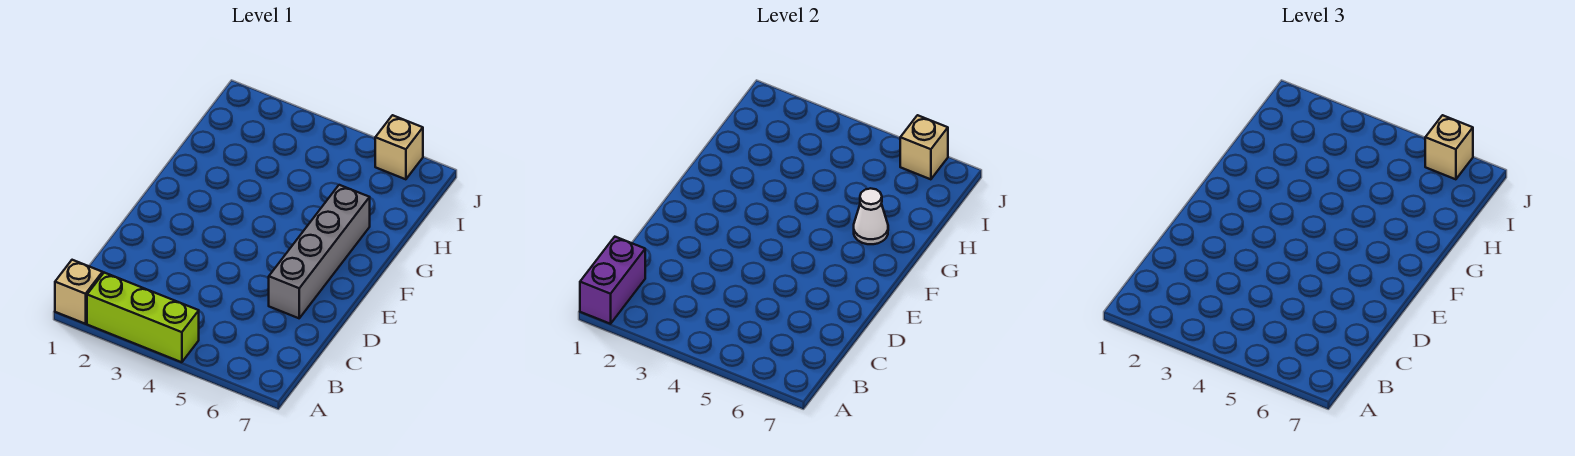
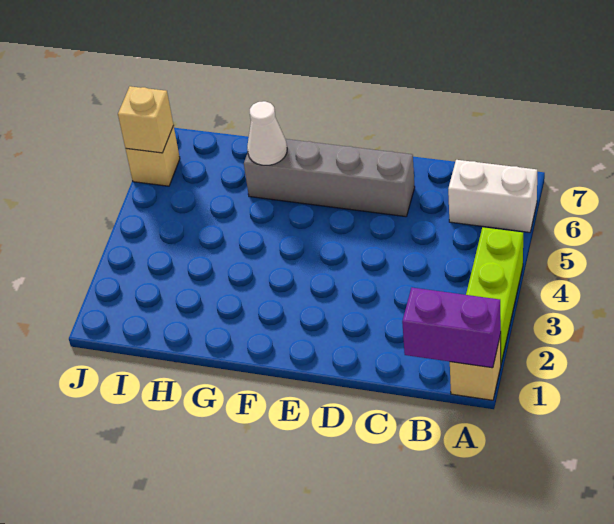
none -> white 1x2 brick [448,160,537,232]
tan 1x1 brick [1425,115,1473,179] -> none

